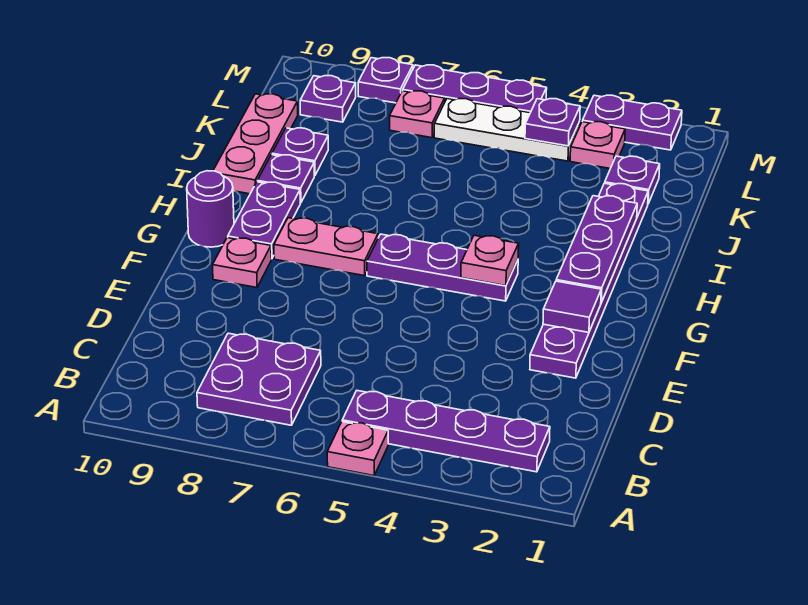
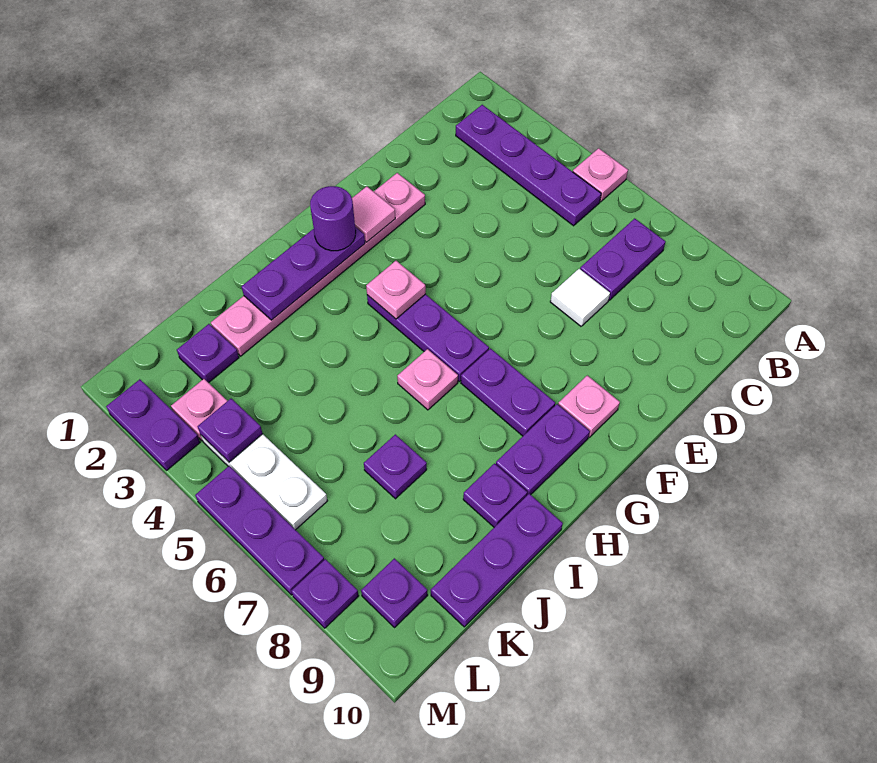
purple 2x2 plate [197,333,321,425] -> purple 1x2 plate [580,218,666,300]
none -> white 1x1 tile [550,269,610,326]
purple 1x6 plate [530,183,648,378] -> pink 1x6 plate [211,173,425,356]
purple 1x1 tile [543,281,601,332] -> pink 1x1 tile [352,186,395,242]
pink 1x2 plate [274,218,378,276] -> purple 1x2 plate [461,349,555,436]
purple 1x1 round brick [187,171,234,247] -> purple 1x1 round brick moved to [310,186,356,251]
pink 1x3 plate [213,94,298,194] -> purple 1x3 plate [431,494,563,627]
purple 1x1 plate [272,128,328,176] -> purple 1x1 plate moved to [364,434,427,499]
pink 1x1 plate [390,91,445,138] -> pink 1x1 plate moved to [397,349,458,410]

